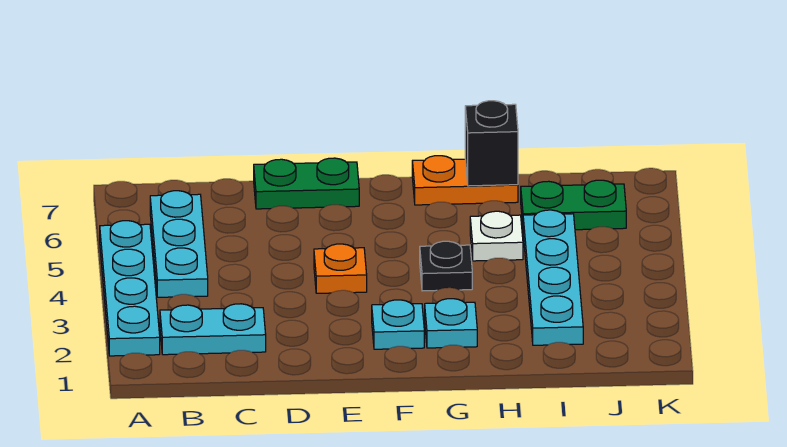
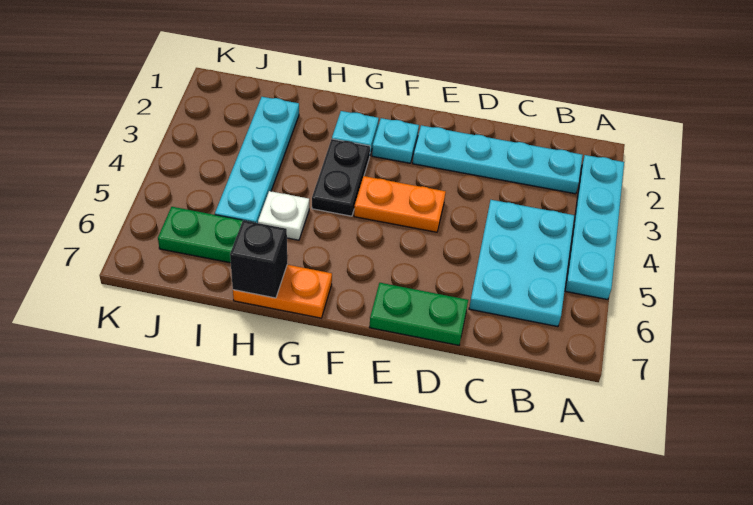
cyan 1x2 plate [160,304,266,355] -> cyan 1x4 plate [413,125,583,194]
cyan 1x3 plate [150,191,208,297] -> cyan 2x3 plate [469,200,575,327]
orange 1x1 plate [314,244,367,293] -> orange 1x2 plate [354,176,446,232]
black 1x1 plate [420,241,472,291] -> black 1x2 plate [312,139,370,216]

